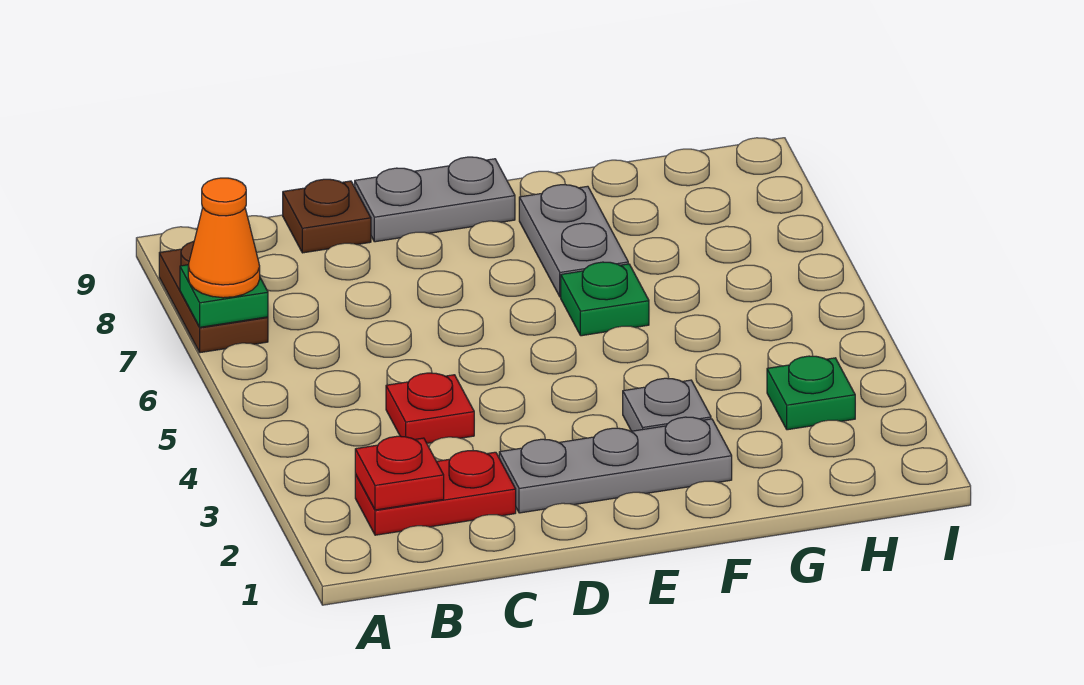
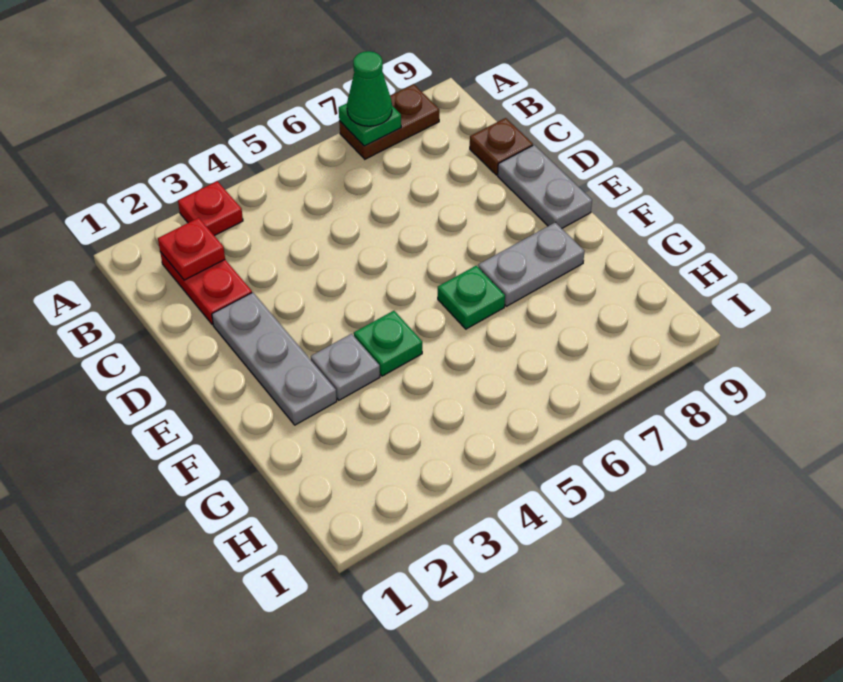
orange 1x1 cone [188,178,260,298] -> green 1x1 cone [347,51,392,126]
red 1x1 plate [386,373,474,443] -> red 1x1 plate moved to [178,181,243,236]
green 1x1 plate [767,356,855,430] -> green 1x1 plate moved to [354,311,422,376]

